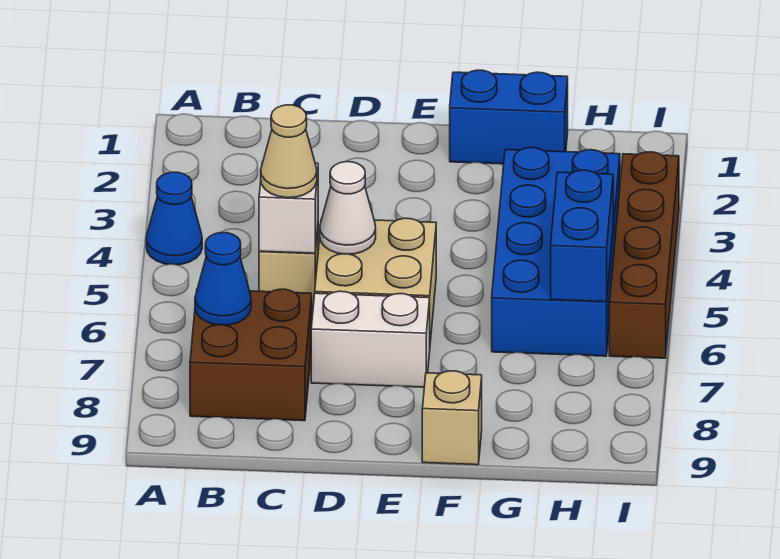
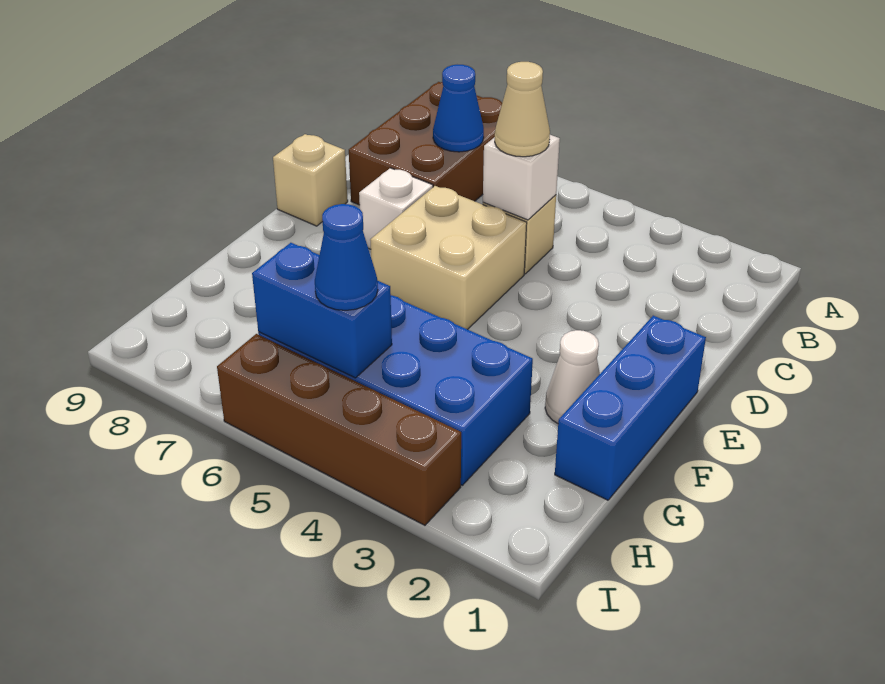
blue 1x1 cone [146,172,202,265] -> blue 1x1 cone moved to [315,204,378,310]
brown 2x2 brick [190,289,312,421] -> brown 2x3 brick [349,82,502,205]
white 1x1 cone [320,162,376,254] -> white 1x1 cone moved to [545,330,600,423]
white 1x2 brick [311,291,430,387] -> white 1x1 brick [359,168,433,249]
blue 1x2 brick [450,70,568,164] -> blue 1x3 brick [555,316,706,500]
tan 1x1 brick [422,371,482,465] -> tan 1x1 brick moved to [273,134,348,226]

